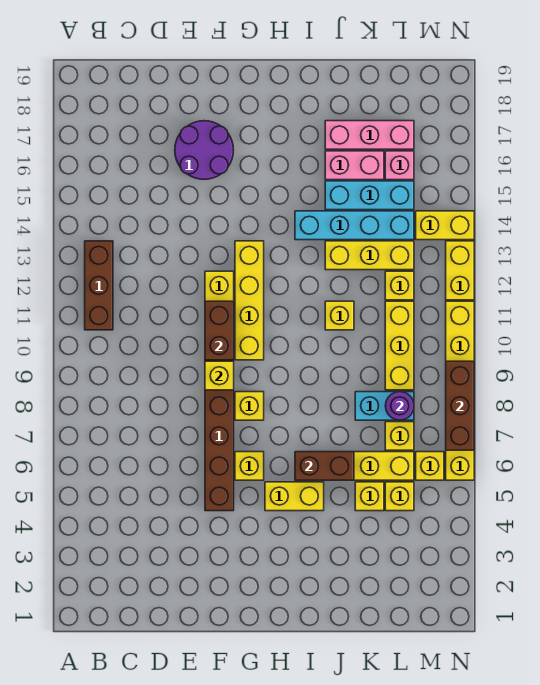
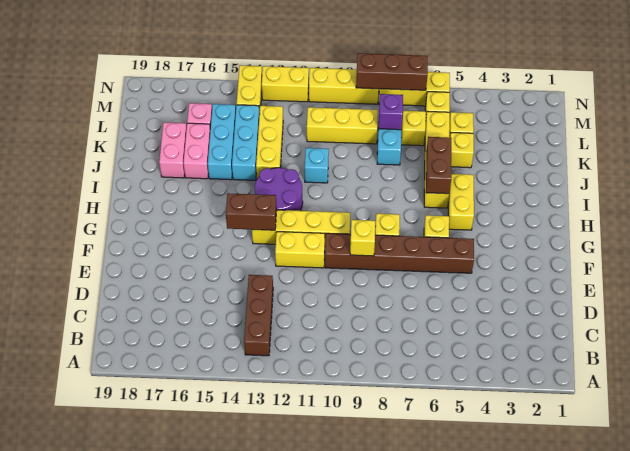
brown 1x3 brick [85,241,113,330] -> brown 1x3 brick turned to [244,275,273,356]
purple 2x2 round brick [175,121,233,179] -> purple 2x2 round brick moved to [255,168,303,211]
brown 1x2 brick [205,301,234,360] -> brown 1x2 brick moved to [226,193,277,230]
cyan 1x4 brick [295,211,414,240] -> cyan 1x3 brick [232,105,260,180]
yellow 1x1 brick [325,301,354,330] -> cyan 1x1 brick [305,148,329,183]
pink 1x3 brick [325,121,414,149] -> pink 1x2 brick [159,122,187,178]
purple 1x1 round brick [385,392,414,420] -> purple 1x1 brick [379,94,403,130]
yellow 1x1 brick [385,271,414,300] -> none

